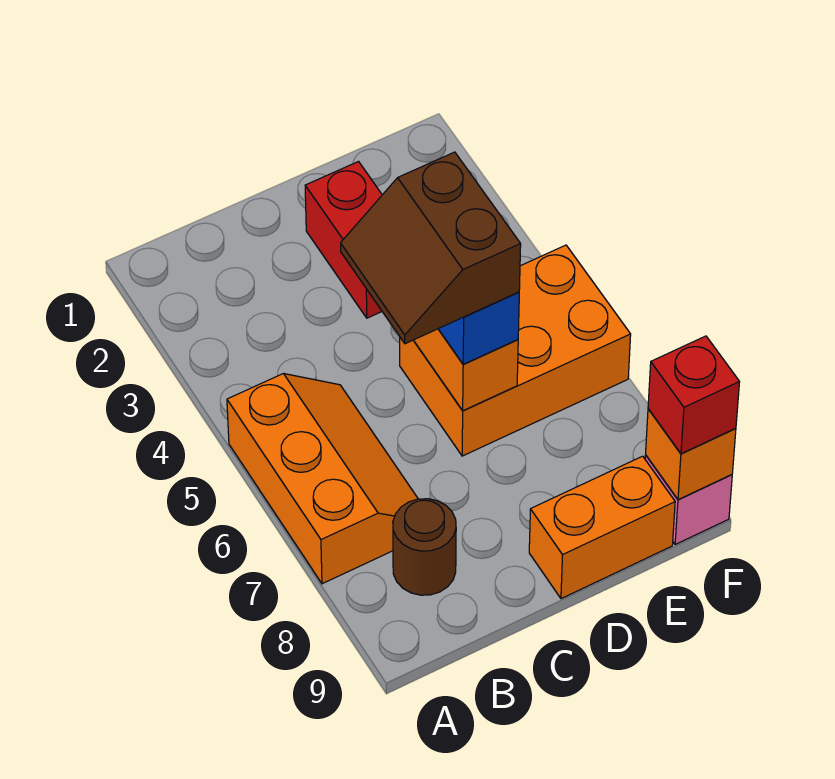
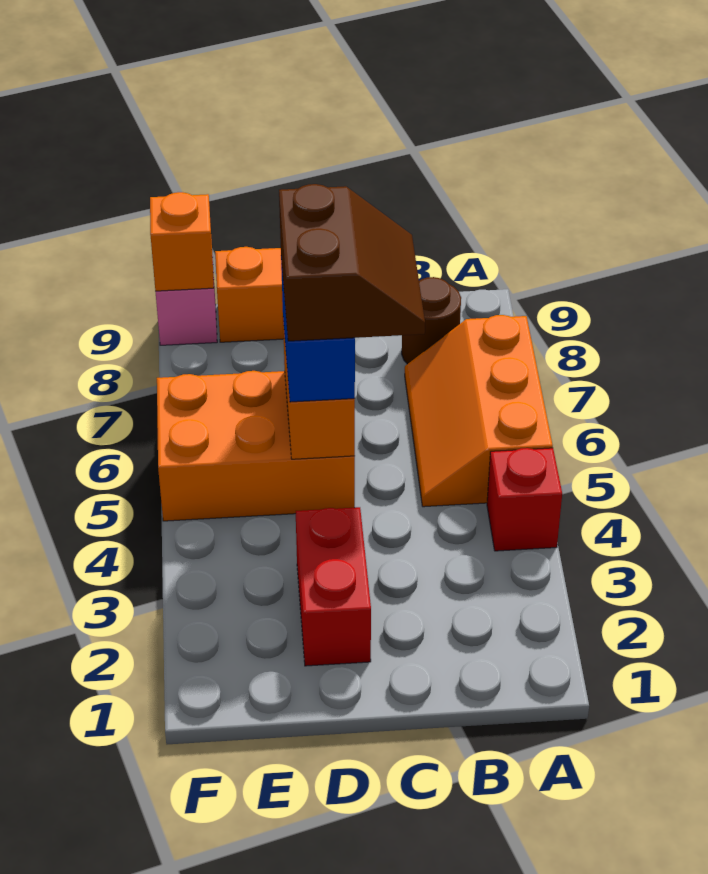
red 1x1 brick [648,336,739,454] -> red 1x1 brick moved to [487,448,562,551]

